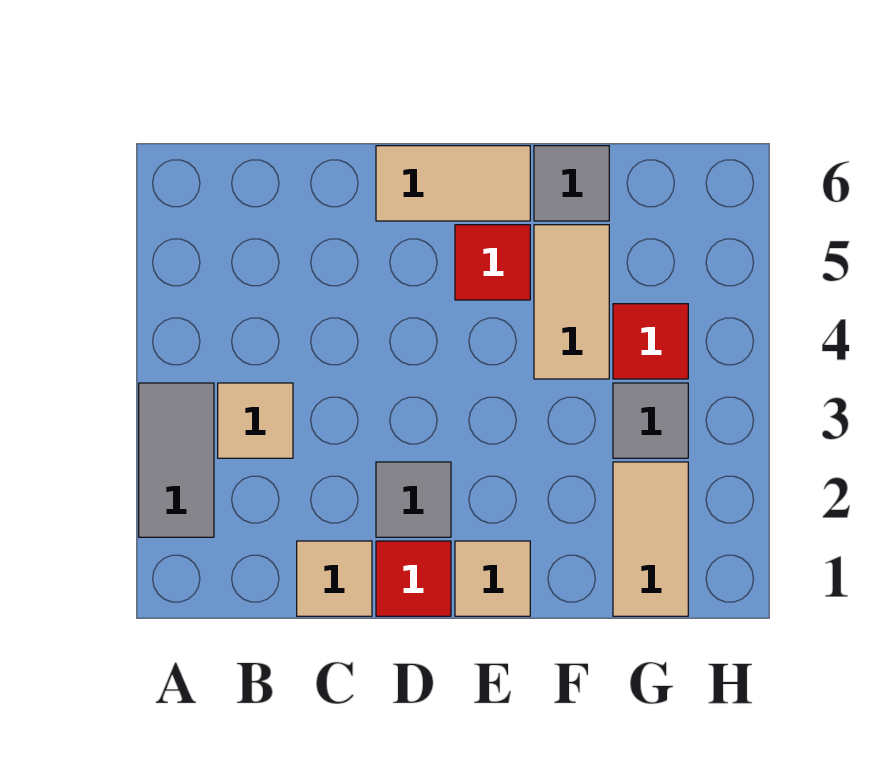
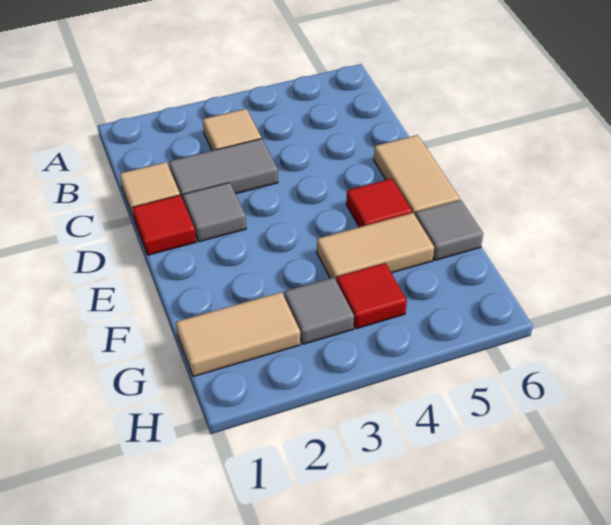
grey 1x2 tile [139,383,214,537] -> grey 1x2 tile moved to [169,139,278,202]
tan 1x1 tile [455,541,530,616] -> none

